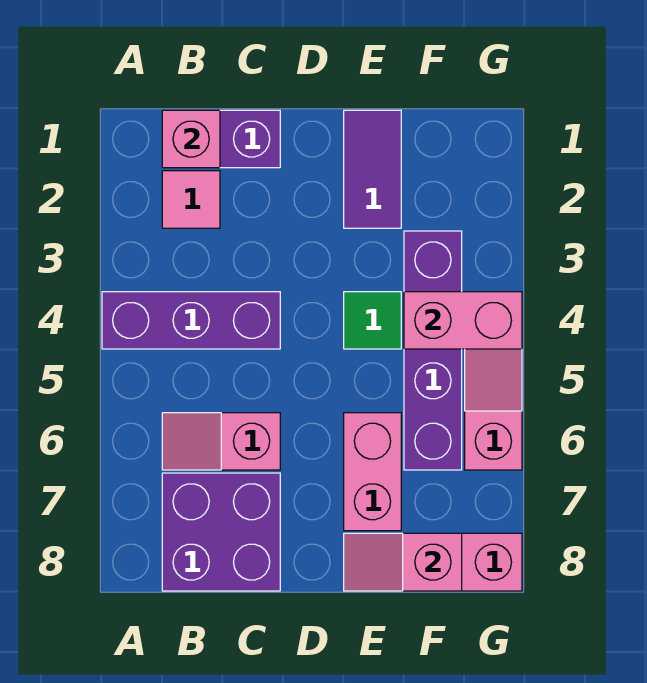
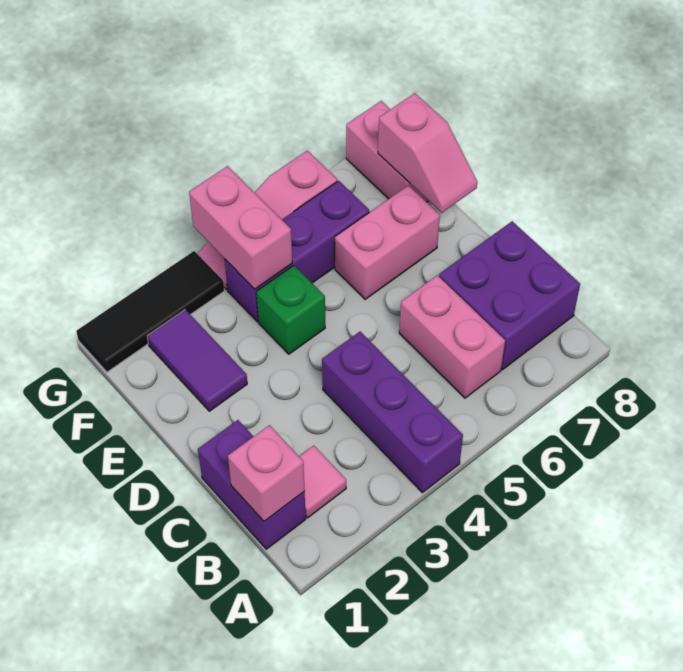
pink 1x2 slope [162,413,280,470] -> pink 1x2 brick [399,275,505,398]
purple 1x2 tile [344,110,401,228] -> purple 1x2 tile turned to [147,310,247,411]
green 1x1 tile [344,292,401,349] -> green 1x1 brick [256,265,325,354]
purple 1x4 brick [404,231,462,470] -> purple 1x3 brick [225,181,369,322]
none -> black 1x3 tile [76,251,224,372]

